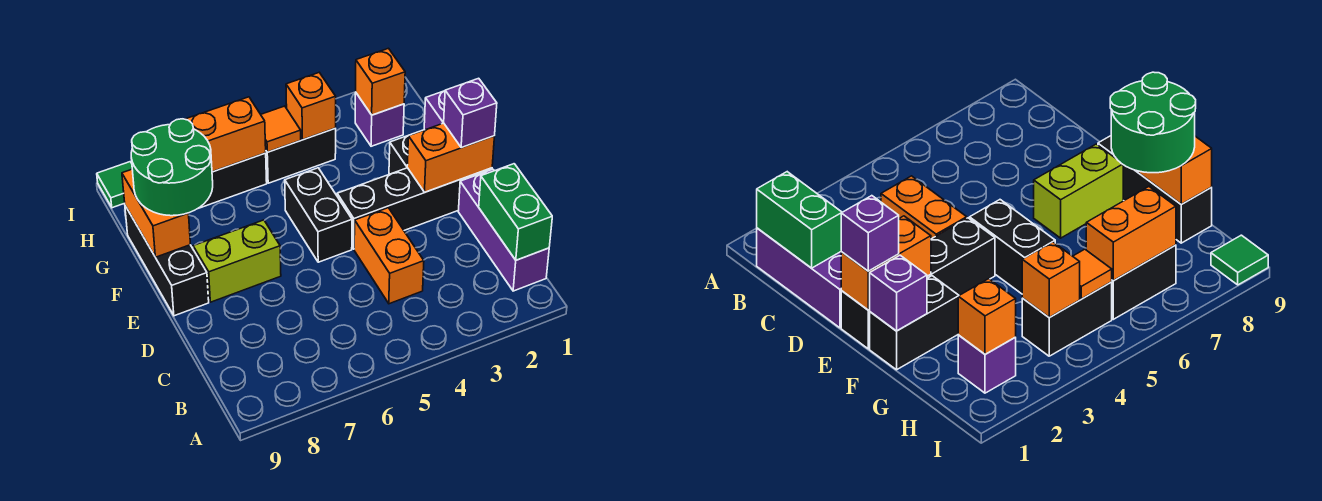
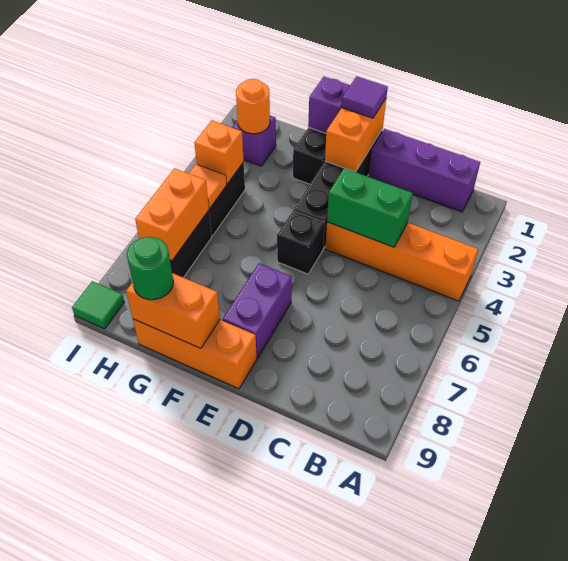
green 1x2 brick [479,164,552,260] -> green 1x2 brick moved to [327,168,413,247]
orange 1x2 brick [354,208,424,304] -> orange 1x4 brick [325,222,478,301]
purple 1x1 brick [444,78,497,148] -> purple 1x1 tile [342,76,388,118]
black 1x2 brick [285,168,352,262] -> black 1x1 brick [277,211,325,274]
lime 1x2 brick [193,220,281,302] -> purple 1x2 brick [223,263,292,358]
black 1x3 brick [125,206,209,316] -> orange 1x3 brick [133,319,257,389]
green 2x2 round brick [131,119,213,216] -> green 1x1 round brick [127,237,173,300]
orange 1x1 brick [356,48,405,115] -> orange 1x1 round brick [236,79,270,134]

